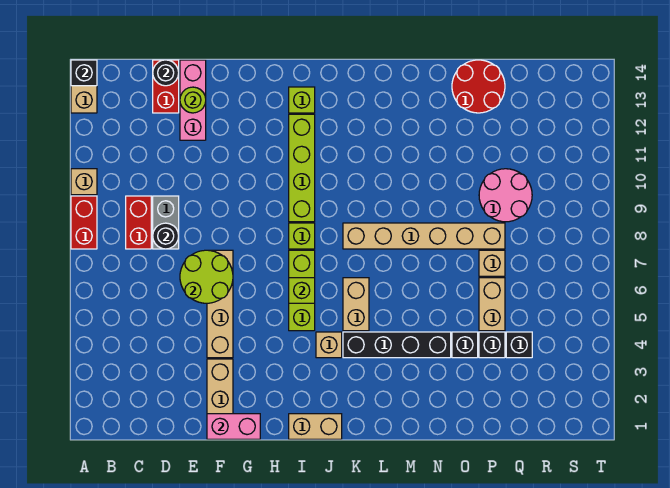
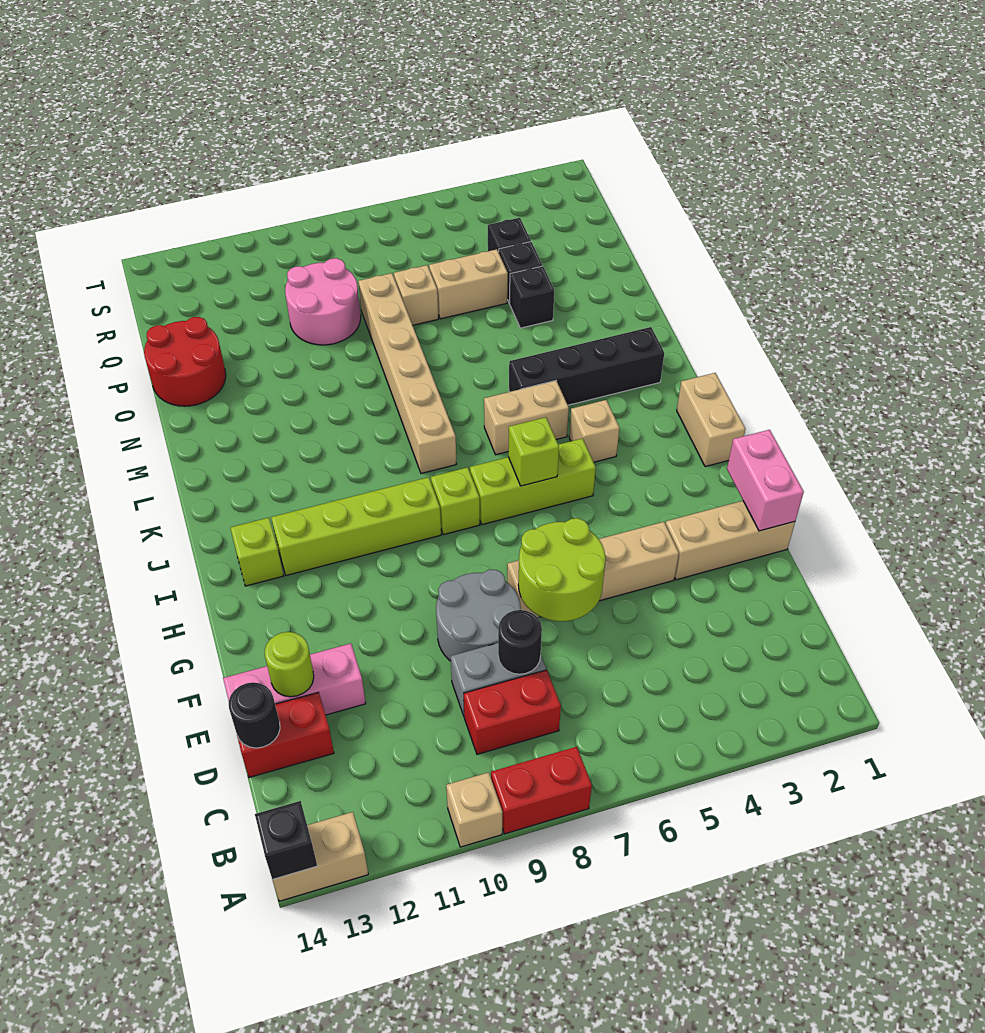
none -> grey 2x2 round brick [436,570,521,661]
black 1x4 brick [343,332,451,358] -> black 1x4 brick turned to [509,327,664,405]

